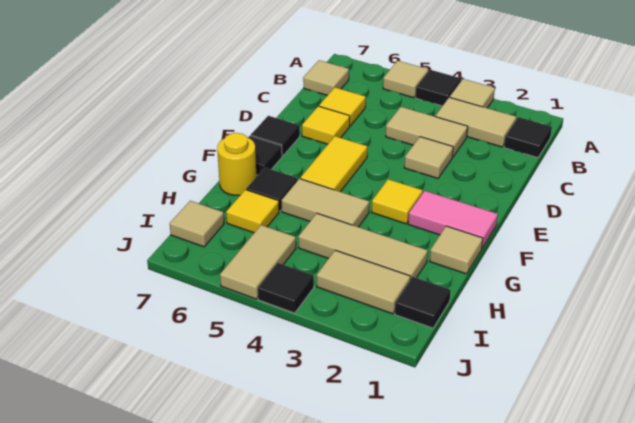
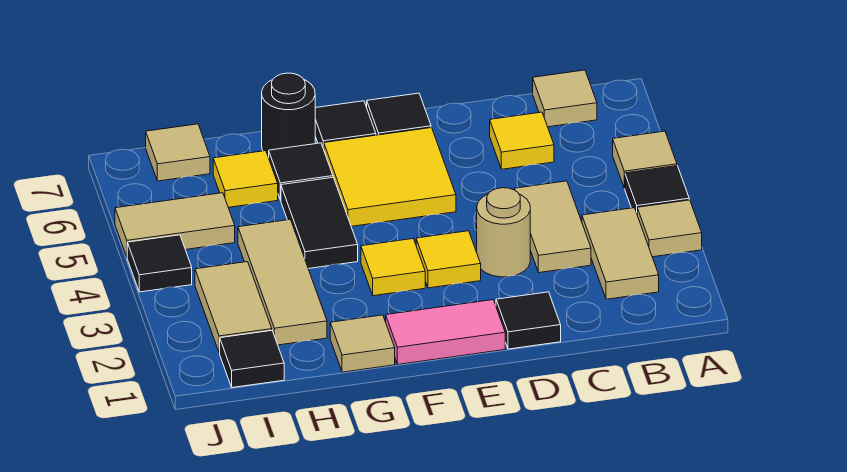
black 1x1 tile [504,117,552,158] -> black 1x1 tile moved to [496,292,561,349]
tan 1x1 tile [404,137,453,178] -> tan 1x1 round brick [477,188,530,277]
yellow 1x1 tile [302,106,350,144] -> yellow 1x1 tile moved to [416,231,481,288]
yellow 1x2 tile [300,136,367,192] -> yellow 2x2 tile [324,128,456,226]
pink 1x2 tile [408,191,498,248] -> pink 1x2 tile turned to [386,300,505,364]
tan 1x2 tile [282,179,369,227] -> black 1x2 tile [281,177,358,269]
yellow 1x1 round brick [217,133,256,195] -> black 1x1 round brick [262,73,315,157]

